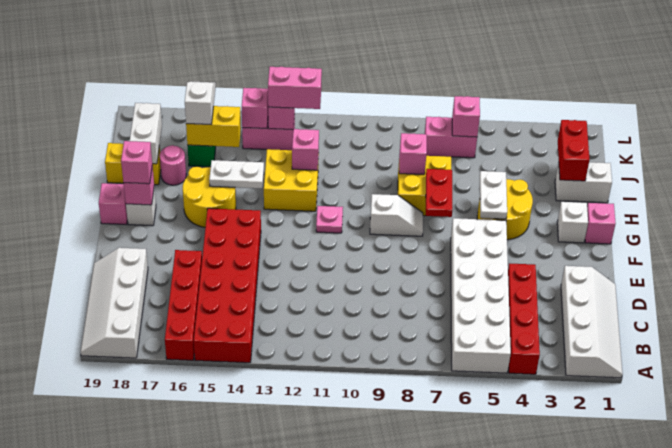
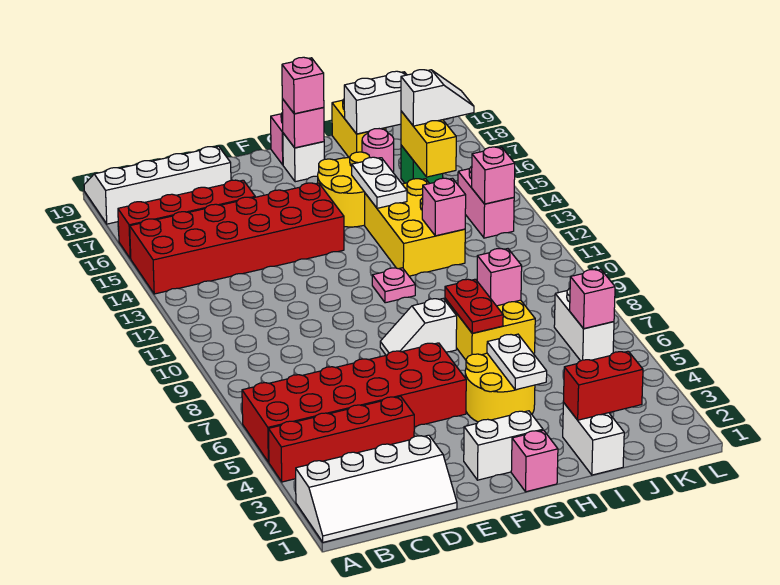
white 2x6 brick [451,218,511,373] -> red 2x6 brick [242,343,466,462]
white 1x1 brick [557,202,588,243] -> white 1x2 brick [464,411,543,480]
white 1x2 plate [480,171,507,219] -> white 1x2 plate turned to [487,334,547,390]
red 1x2 plate [426,169,452,217] -> red 1x2 plate turned to [445,279,503,333]
white 1x2 slope [370,194,423,236] -> white 1x2 slope turned to [380,299,457,355]
yellow 2x2 brick [264,149,319,211] -> yellow 2x3 brick [365,179,465,276]
pink 1x2 brick [425,117,477,158] -> white 1x2 brick [554,288,614,361]
pink 1x2 brick [268,67,322,109] -> none
pink 1x1 brick [242,88,268,128] -> none

